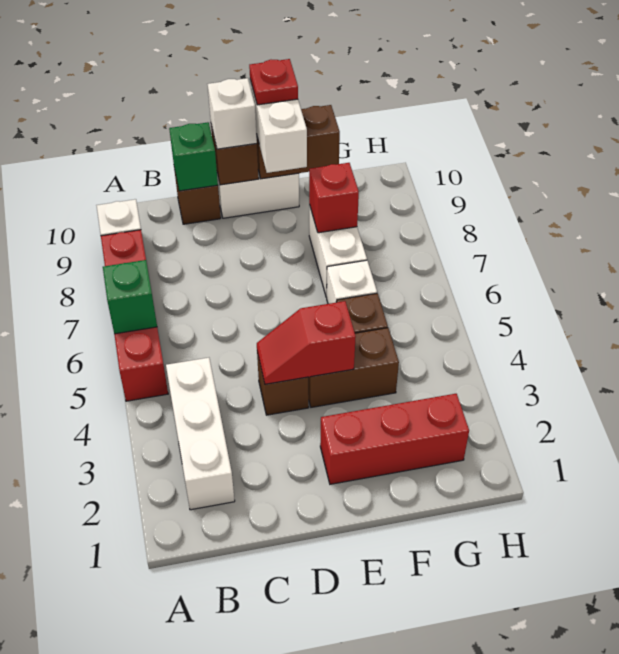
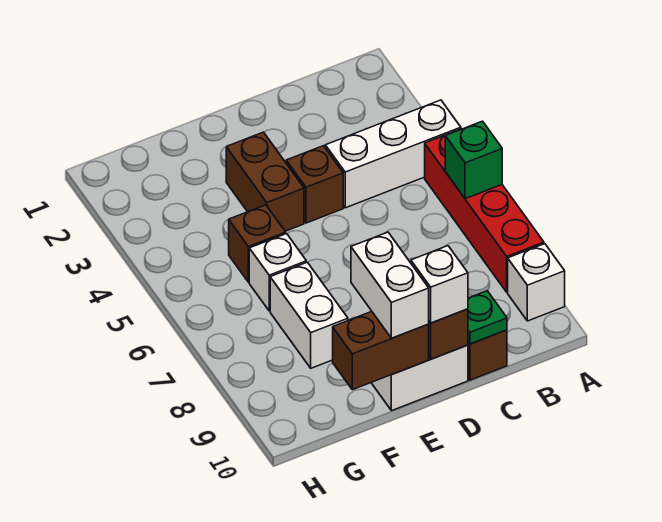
white 1x3 brick [166,358,235,510] -> white 1x3 brick turned to [325,100,461,208]
green 1x1 brick [169,122,218,191] -> green 1x1 plate [468,291,507,344]
red 1x2 slope [257,301,356,384] -> none
red 1x3 brick [320,393,469,484] -> none
brown 1x2 brick [308,328,399,407] -> brown 1x2 brick turned to [226,132,304,231]
red 1x1 plate [249,59,298,105] -> none
red 1x1 brick [309,163,359,233] -> none

